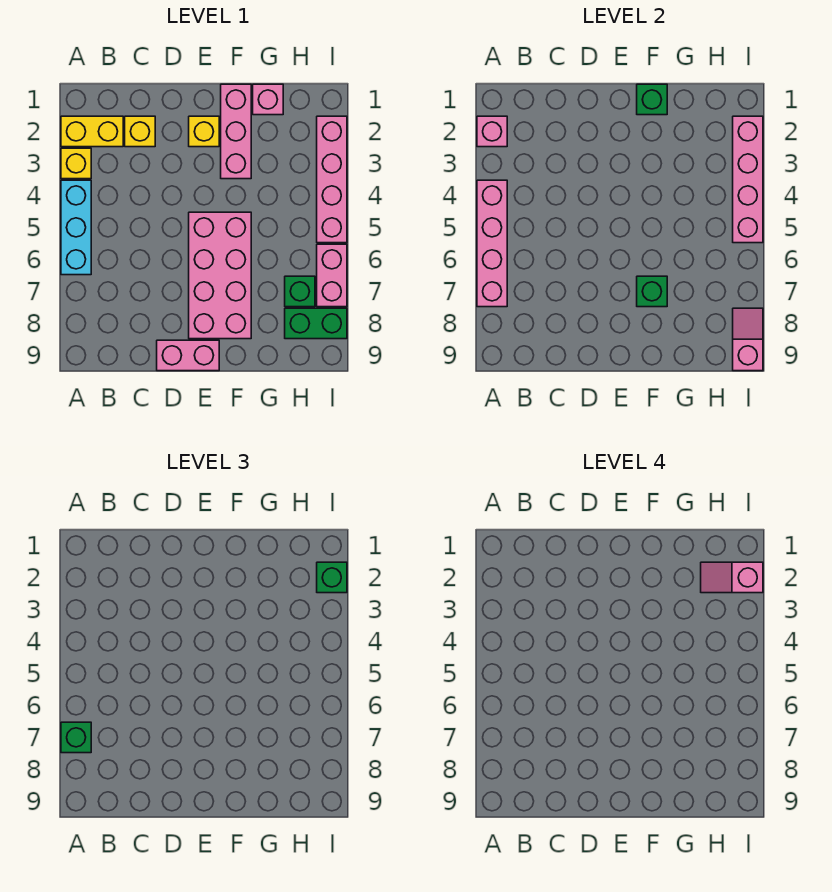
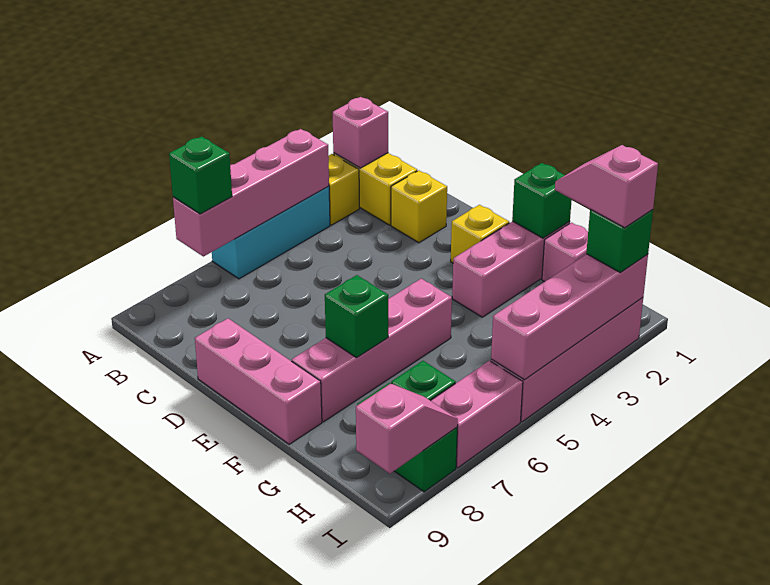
pink 1x2 brick [157,340,219,371] -> pink 1x3 brick [195,318,322,444]
pink 2x4 brick [189,212,251,339] -> pink 1x4 brick [292,279,452,422]

